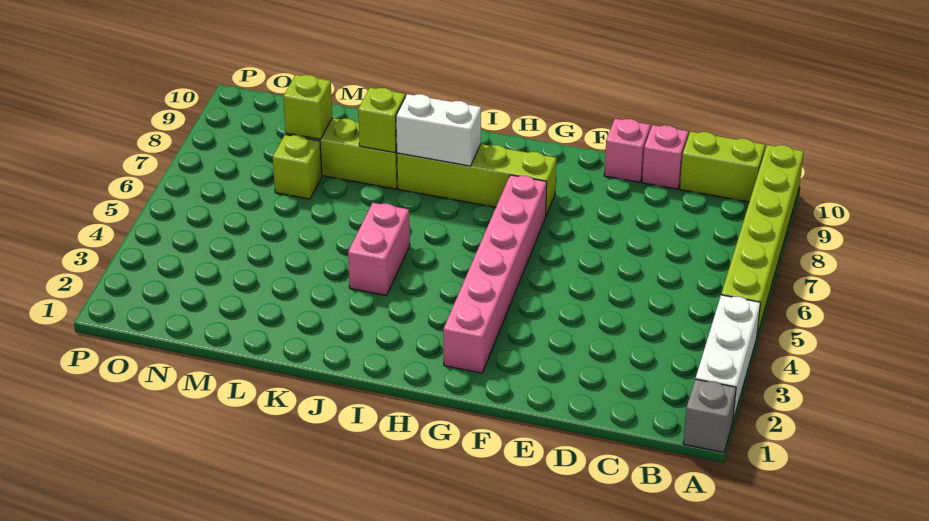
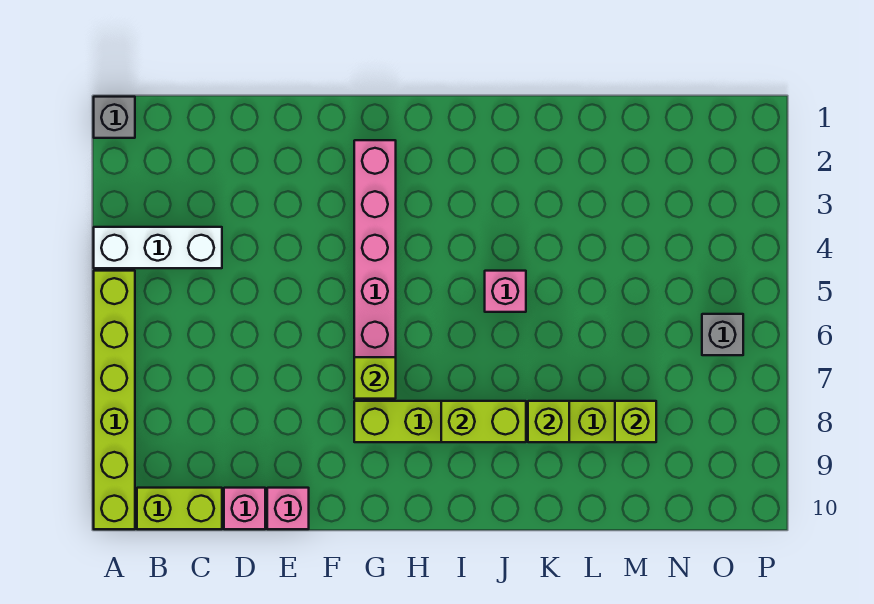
white 1x3 brick [696,295,761,420] -> white 1x3 brick turned to [94,227,222,268]
white 1x2 brick [396,94,481,166] -> lime 1x2 brick [441,401,526,442]
pink 1x2 brick [348,203,410,295] -> pink 1x1 brick [485,271,526,312]
lime 1x1 brick [273,135,322,199] -> lime 1x1 brick moved to [354,357,396,399]
none -> grey 1x1 brick [702,314,743,355]

